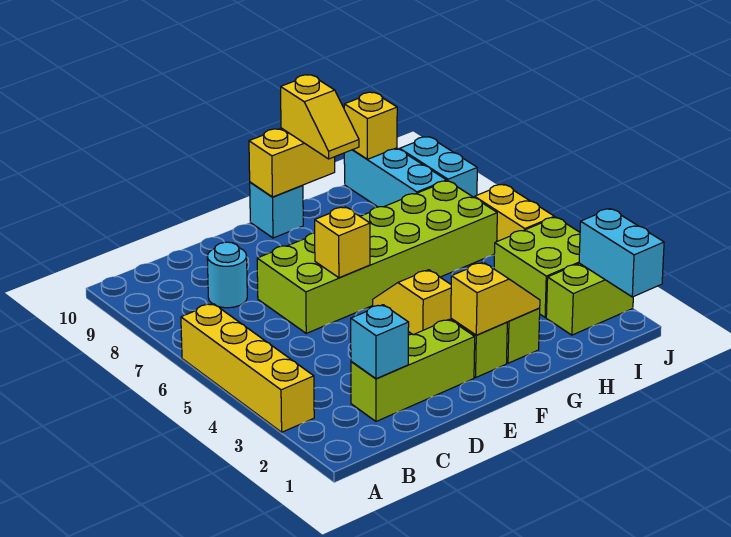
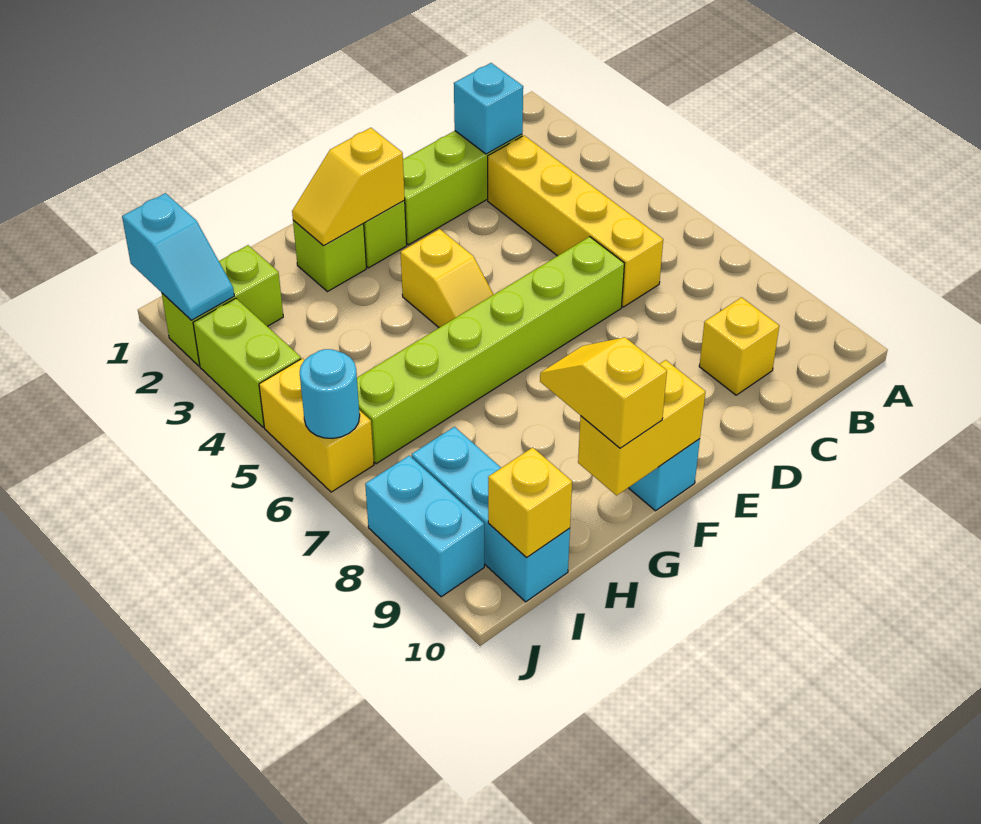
yellow 1x4 brick [181,304,314,432] -> yellow 1x4 brick moved to [488,136,663,307]
cyan 1x1 round brick [207,242,247,308] -> cyan 1x1 round brick moved to [300,349,360,438]
lime 2x6 brick [257,181,497,333] -> lime 1x6 brick [357,237,624,464]
yellow 1x1 brick [315,207,370,278] -> yellow 1x1 brick moved to [699,297,779,395]
lime 2x2 brick [494,217,580,317] -> lime 1x2 brick [193,298,301,427]
cyan 1x2 brick [579,209,664,297] -> cyan 1x2 slope [122,193,234,320]

